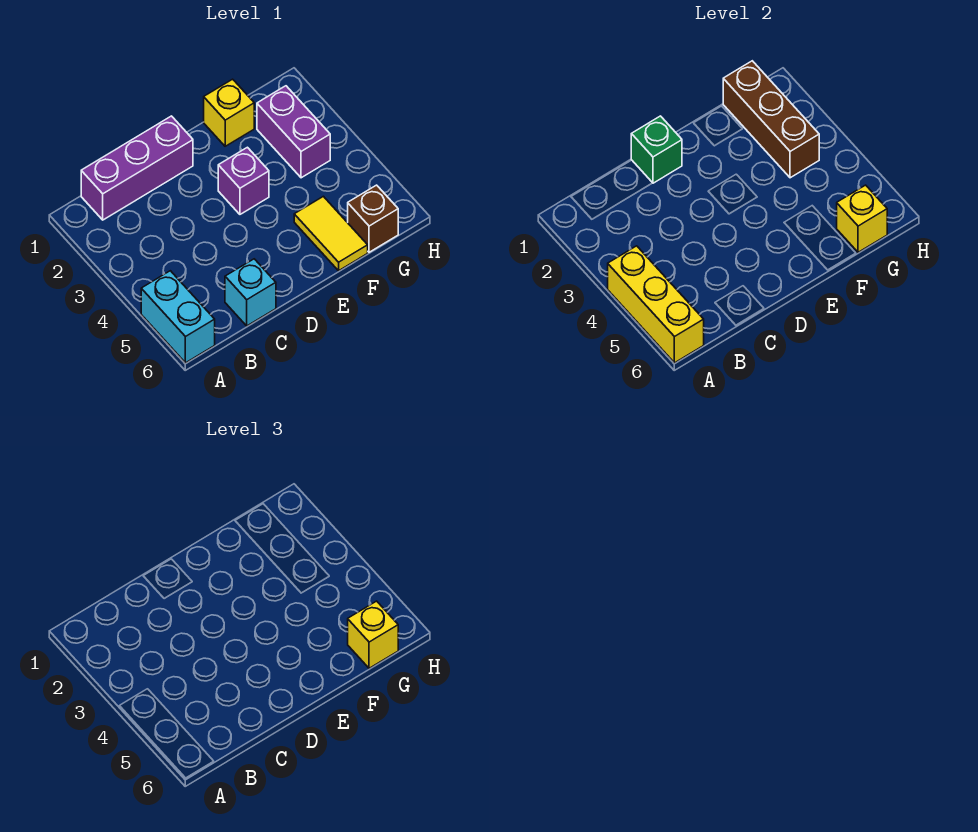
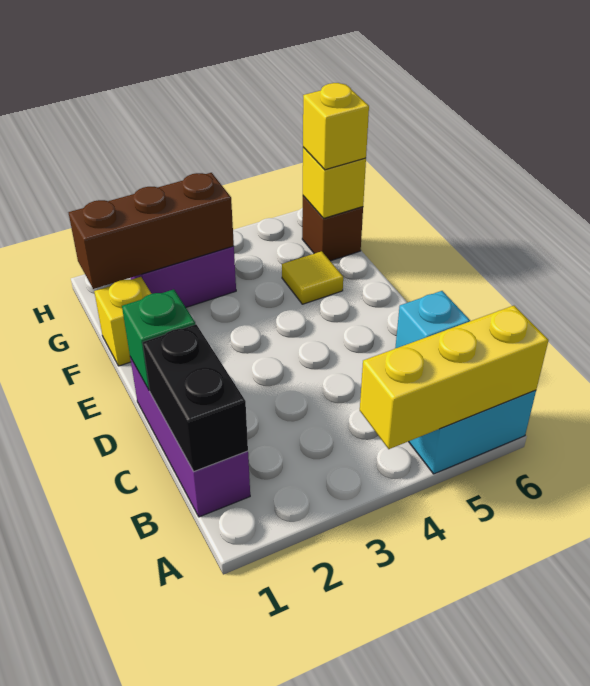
none -> black 1x2 brick [143,324,248,471]
purple 1x1 brick [218,147,269,214] -> none
yellow 1x2 tile [294,196,368,271] -> yellow 1x1 tile [282,251,343,304]

